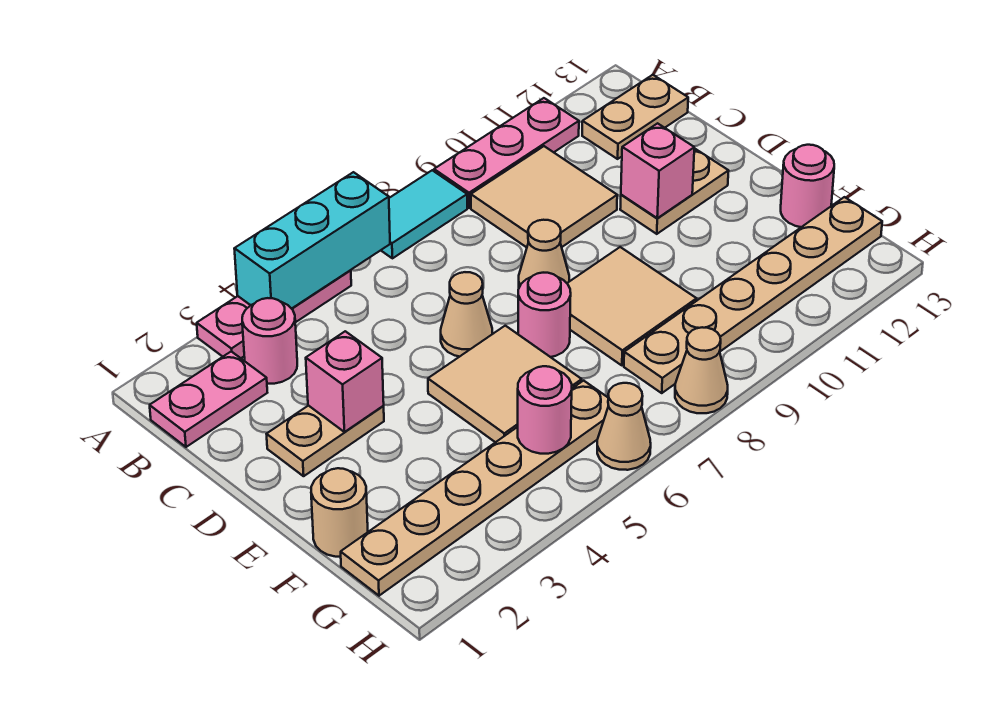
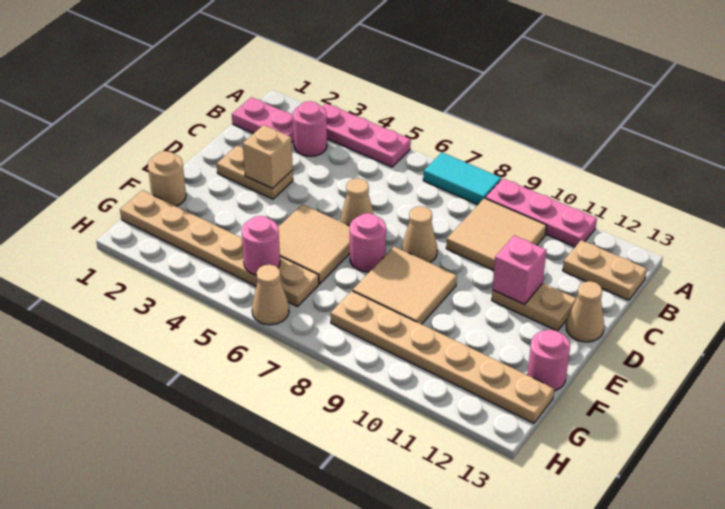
cyan 1x3 brick [234,172,390,309] -> none
pink 1x1 brick [306,331,384,432] -> tan 1x1 brick [243,125,293,189]
tan 1x1 cone [675,327,728,413] -> tan 1x1 cone moved to [566,281,604,342]

